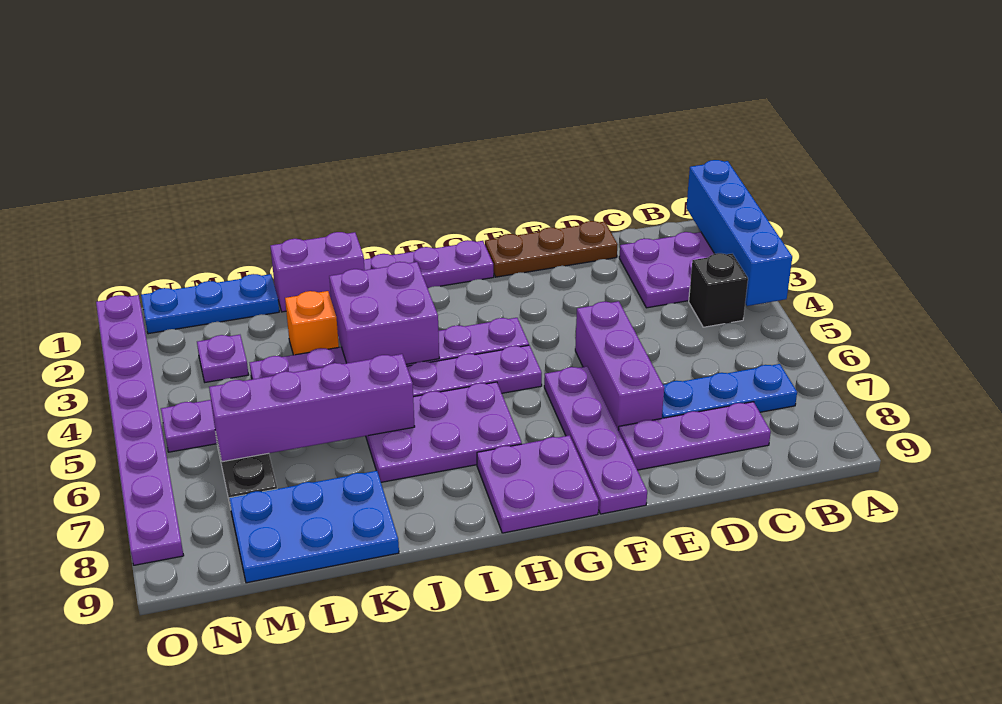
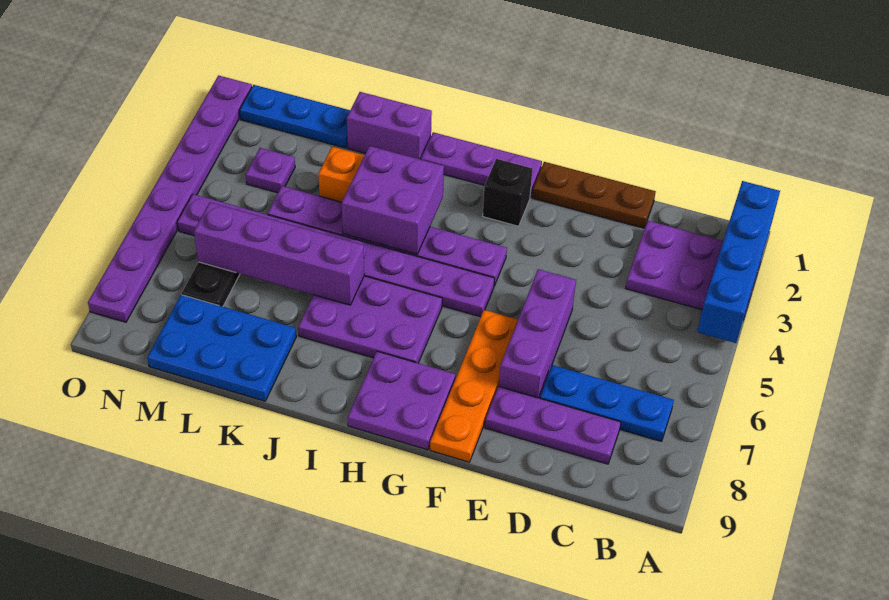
black 1x1 brick [689,253,748,327] -> black 1x1 brick moved to [483,159,532,226]
purple 1x4 plate [544,366,647,514] -> orange 1x4 plate [430,310,518,462]

